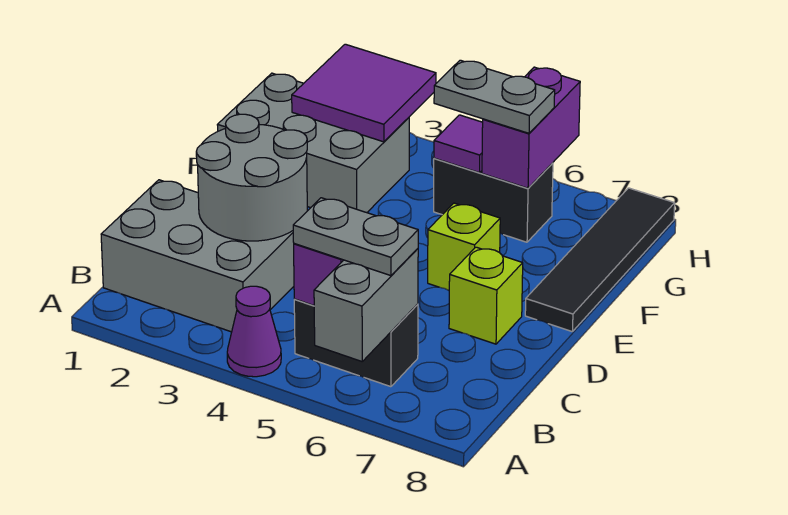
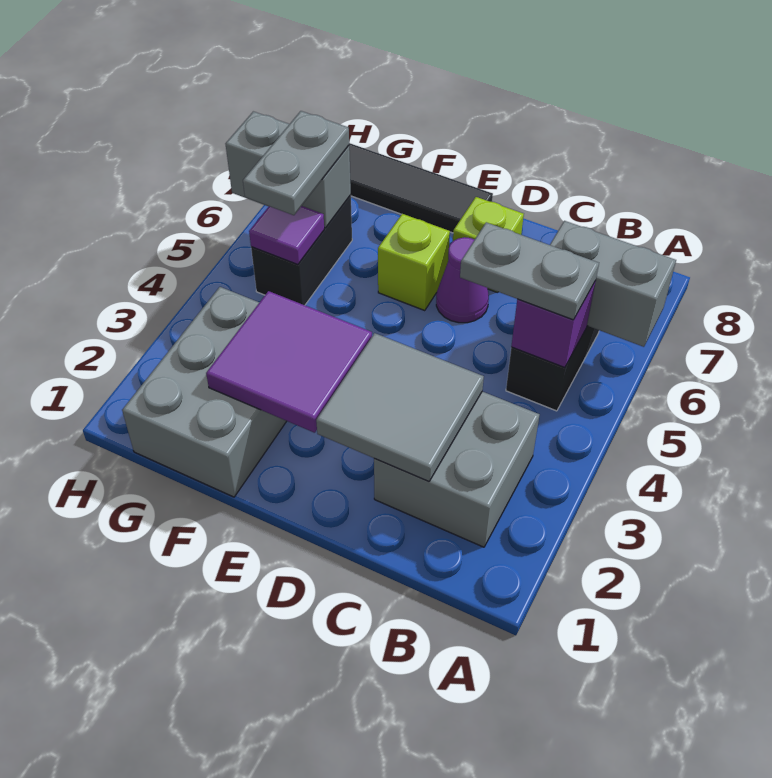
purple 1x1 cone [227,286,281,377] -> purple 1x1 cone moved to [436,237,489,323]
grey 2x3 brick [101,180,294,332] -> grey 2x2 brick [374,391,540,547]
grey 1x2 plate [293,198,418,276] -> grey 1x2 plate turned to [460,222,599,320]
grey 2x2 round brick [196,114,307,241] -> grey 2x2 tile [316,333,484,482]
purple 2x2 tile [292,44,436,142] -> purple 2x2 tile moved to [206,291,372,433]
purple 1x2 brick [482,67,580,188] -> grey 1x2 brick [226,111,351,228]

